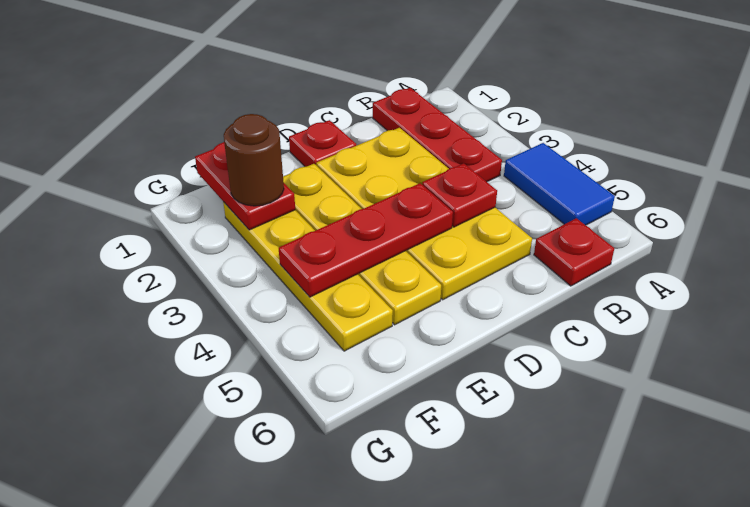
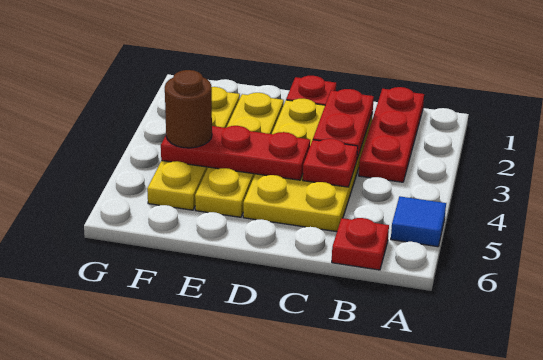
blue 1x2 tile [504,143,615,225] -> blue 1x1 tile [391,196,446,247]
red 1x2 plate [195,142,295,230] -> red 1x2 plate moved to [313,89,374,159]
brown 1x1 round brick [224,114,284,206] -> brown 1x1 round brick moved to [165,70,212,148]

